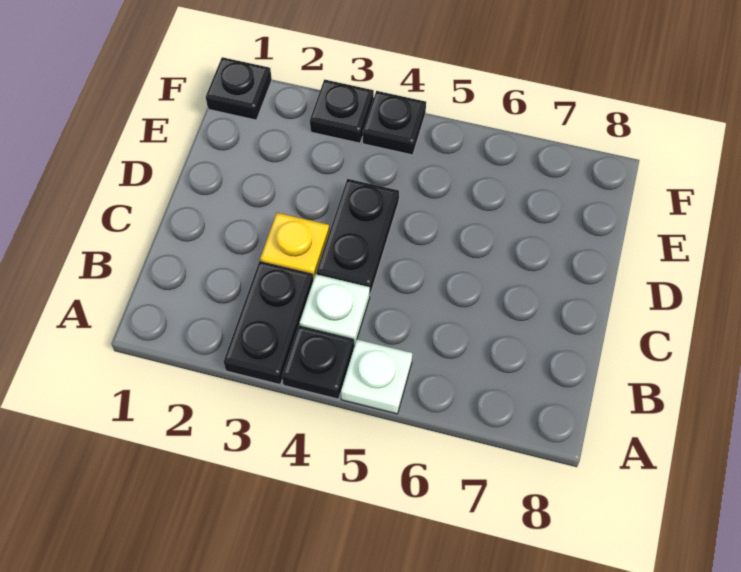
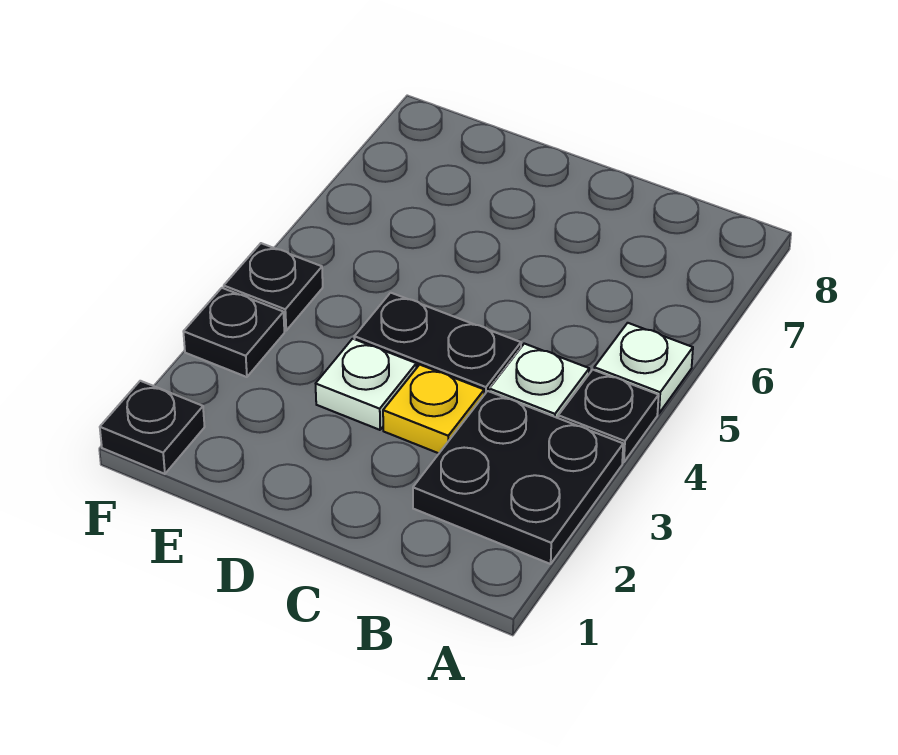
black 1x2 plate [223,261,313,385] -> black 2x2 plate [413,391,623,564]
none -> white 1x1 plate [316,339,416,430]

